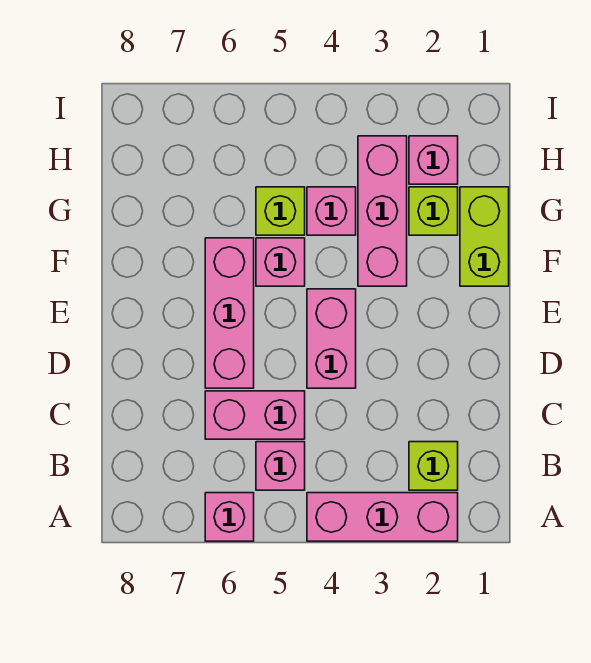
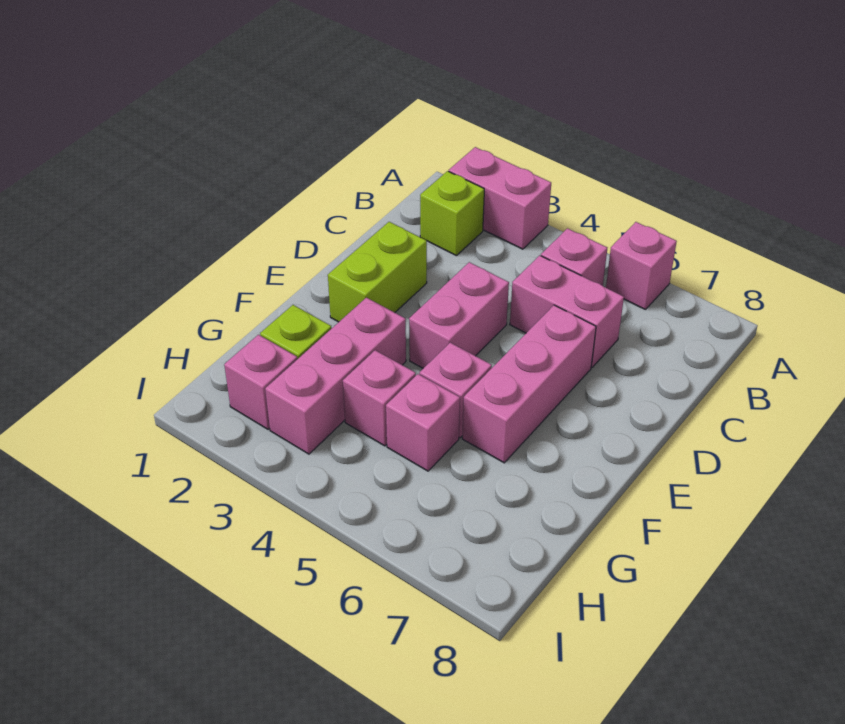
pink 1x3 brick [307,493,458,541] -> pink 1x2 brick [449,147,551,249]
lime 1x2 brick [460,187,509,286] -> lime 1x2 brick moved to [328,222,427,322]
lime 1x1 brick [256,187,305,235] -> pink 1x1 brick [386,374,460,471]

